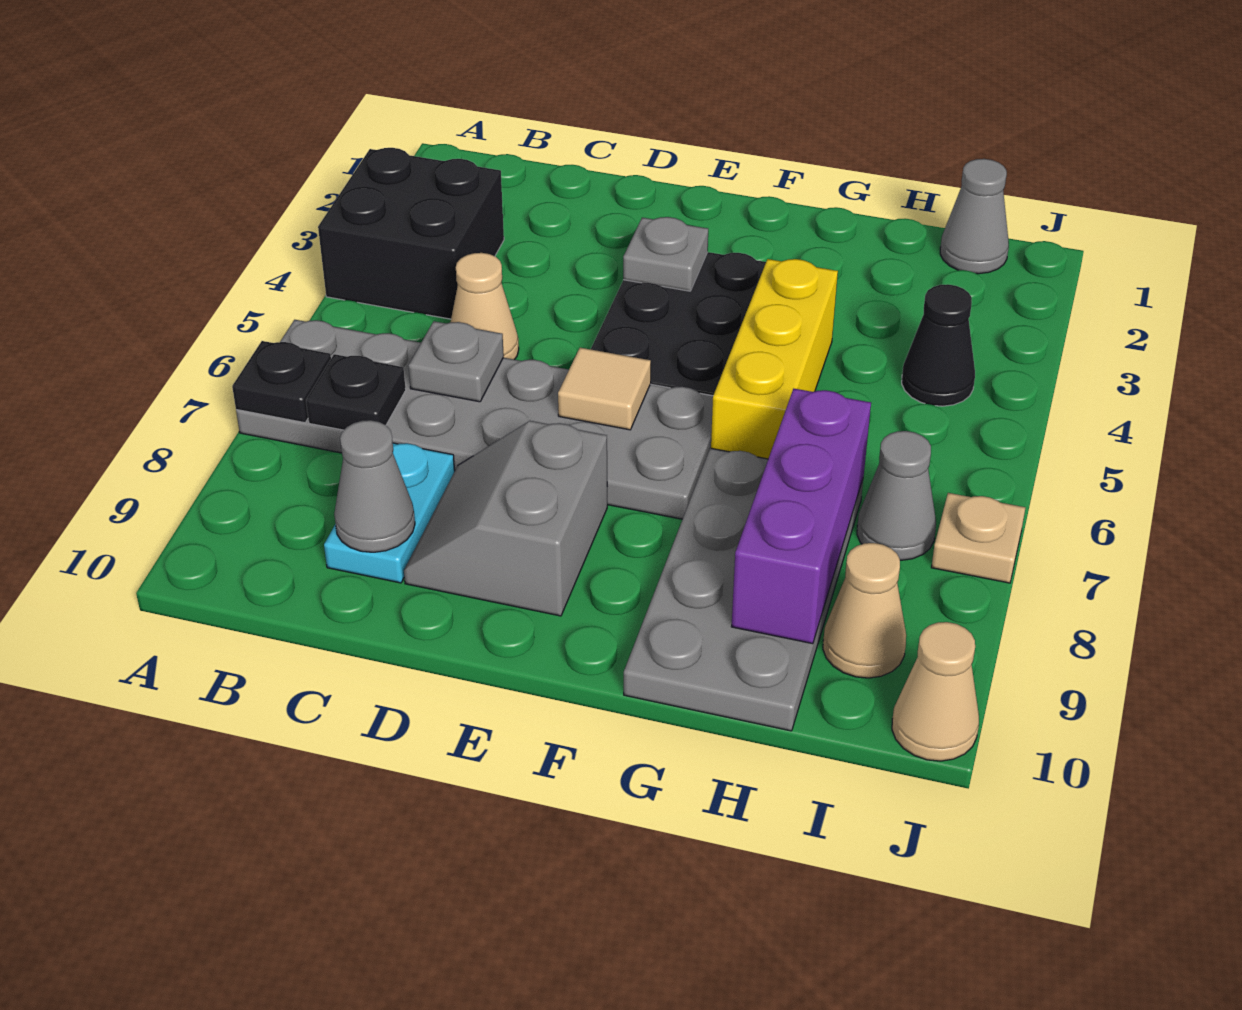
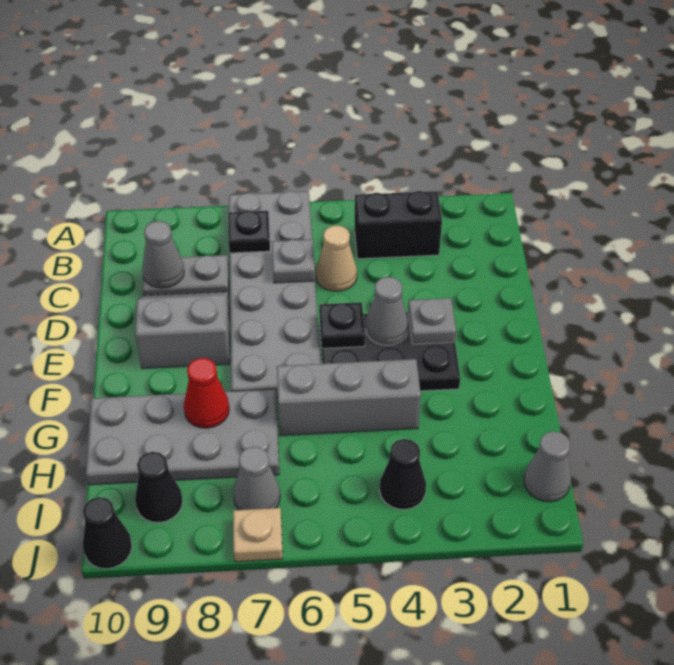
black 2x2 brick [318,148,504,319] -> black 1x2 brick [355,191,442,259]
black 1x1 plate [232,341,331,423] -> black 1x1 plate moved to [319,302,365,348]
cyan 1x2 plate [324,443,455,583] -> grey 1x2 plate [143,255,229,296]
none -> grey 1x1 cone [365,277,408,345]
tan 1x1 tile [558,348,651,430] -> none
yellow 1x3 brick [711,259,838,459] -> grey 1x3 brick [277,359,421,436]
none -> red 1x1 cone [184,358,229,428]
purple 1x3 brick [732,389,871,644] -> none
tan 1x1 cone [823,543,906,678] -> black 1x1 cone [135,452,183,523]
tan 1x1 cone [892,622,979,761] -> black 1x1 cone [83,497,132,569]

